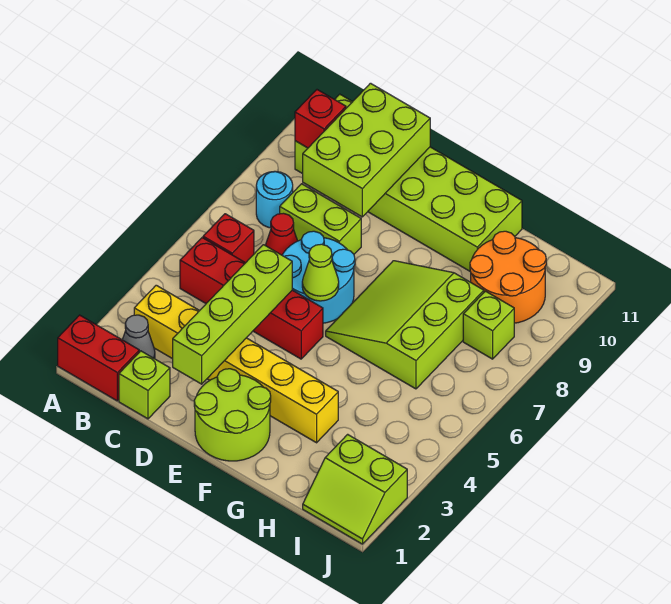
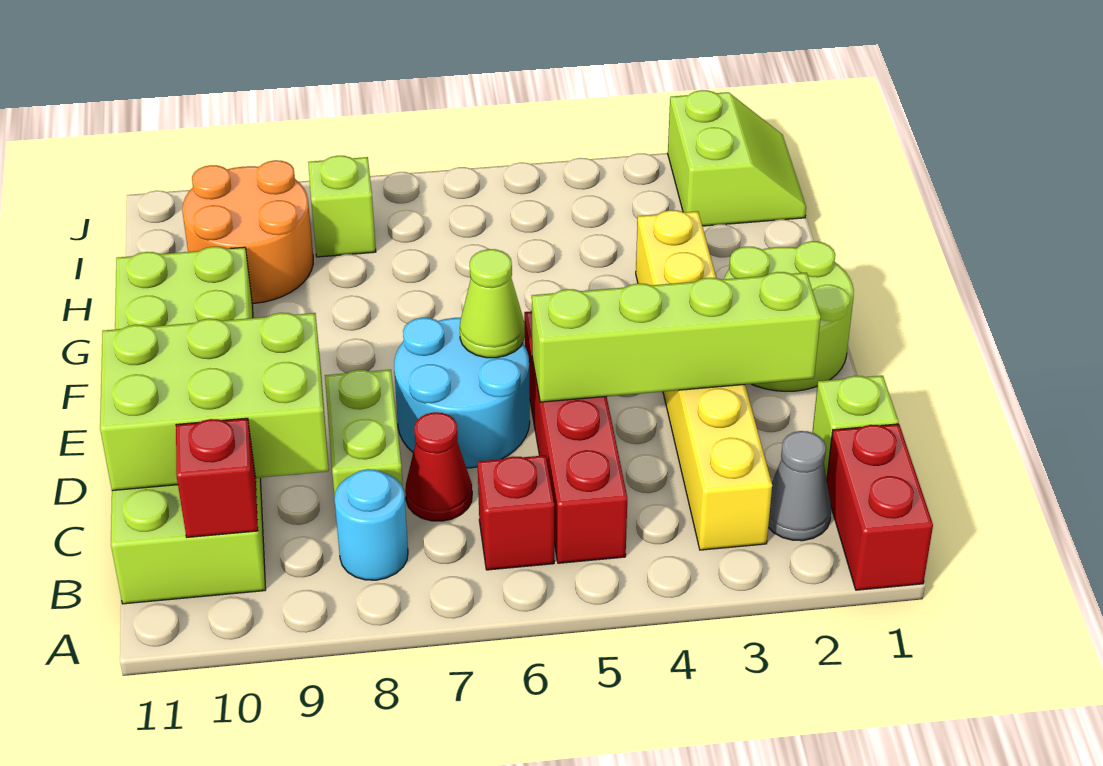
lime 3x3 slope [326,261,484,389] -> none

